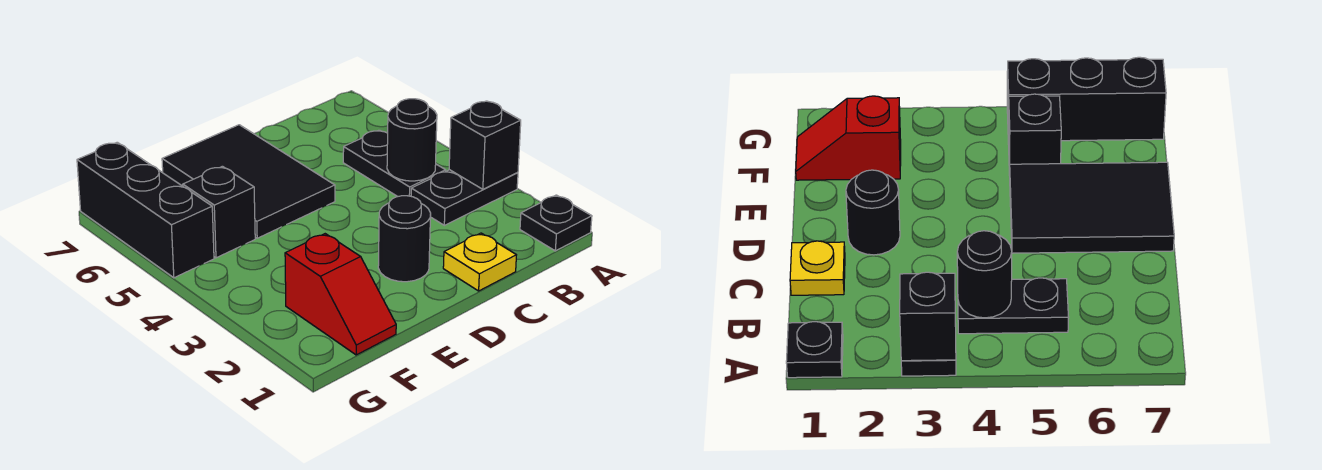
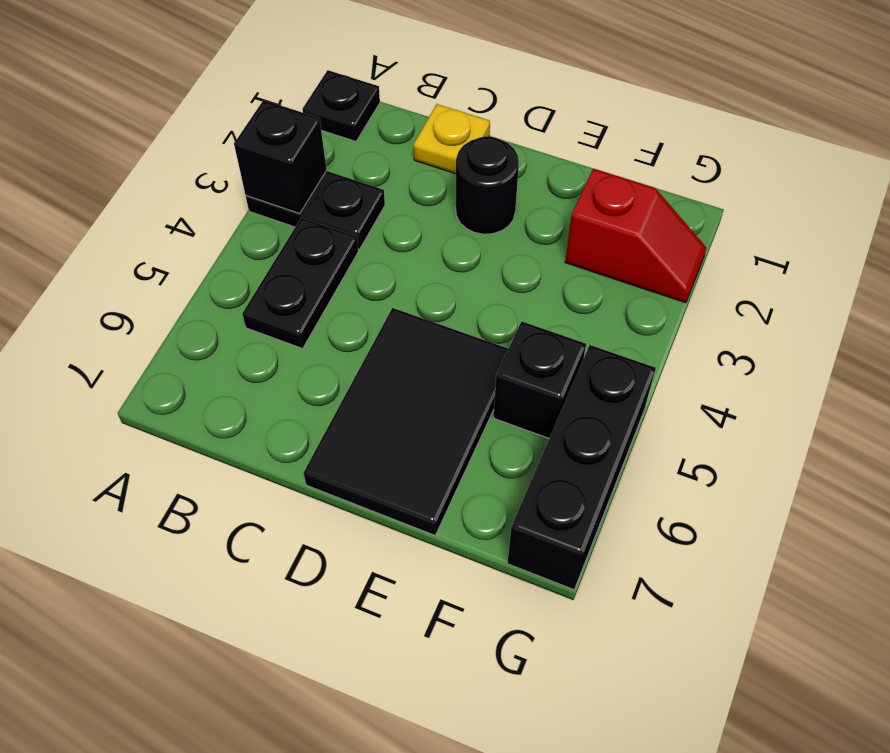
black 1x1 round brick [387,99,437,181] -> none
red 1x2 slope [285,234,396,355] -> red 1x2 slope turned to [565,169,706,303]

